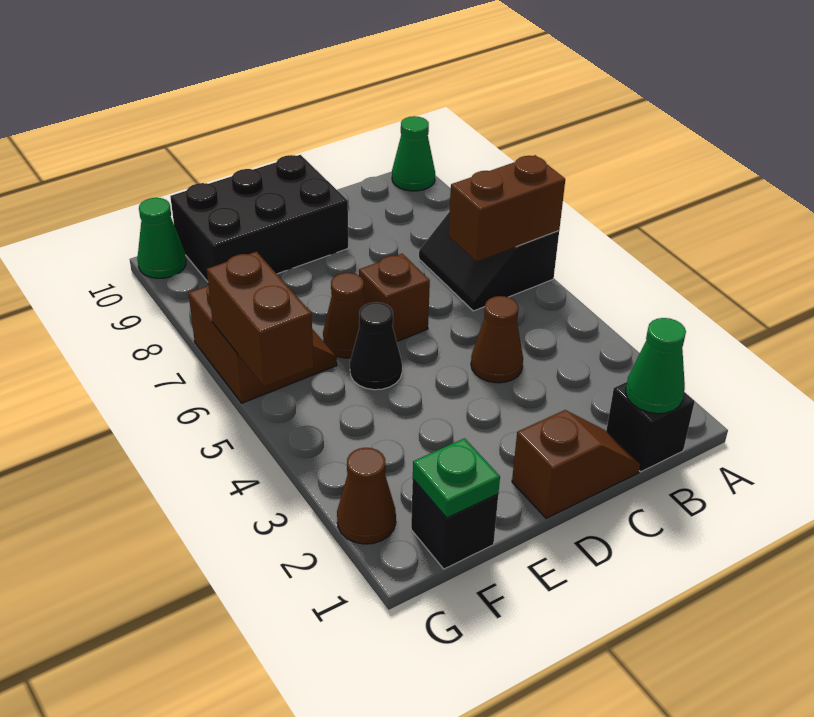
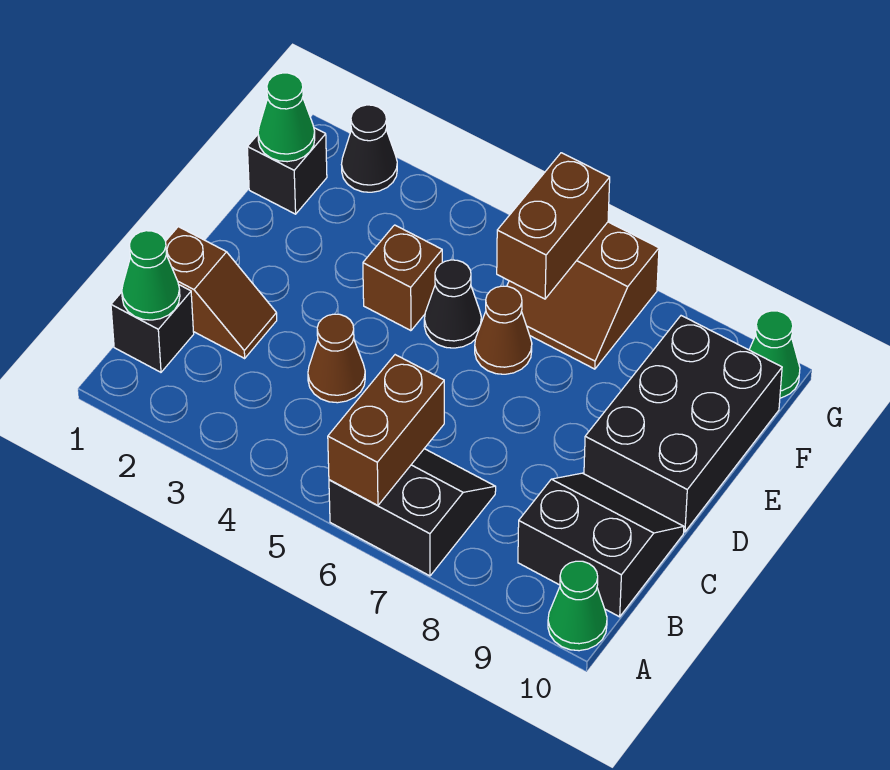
none -> black 2x2 slope [518,473,684,617]
brown 1x2 slope [512,410,640,518] -> brown 1x2 slope turned to [166,227,277,358]
brown 1x1 brick [359,254,430,341] -> brown 1x1 brick moved to [363,225,442,331]
green 1x1 plate [413,438,500,518] -> green 1x1 cone [258,73,315,162]
brown 1x1 cone [337,448,396,544] -> black 1x1 cone [342,105,397,192]
brown 1x2 brick [207,252,314,387] -> brown 1x2 brick turned to [497,153,610,299]

